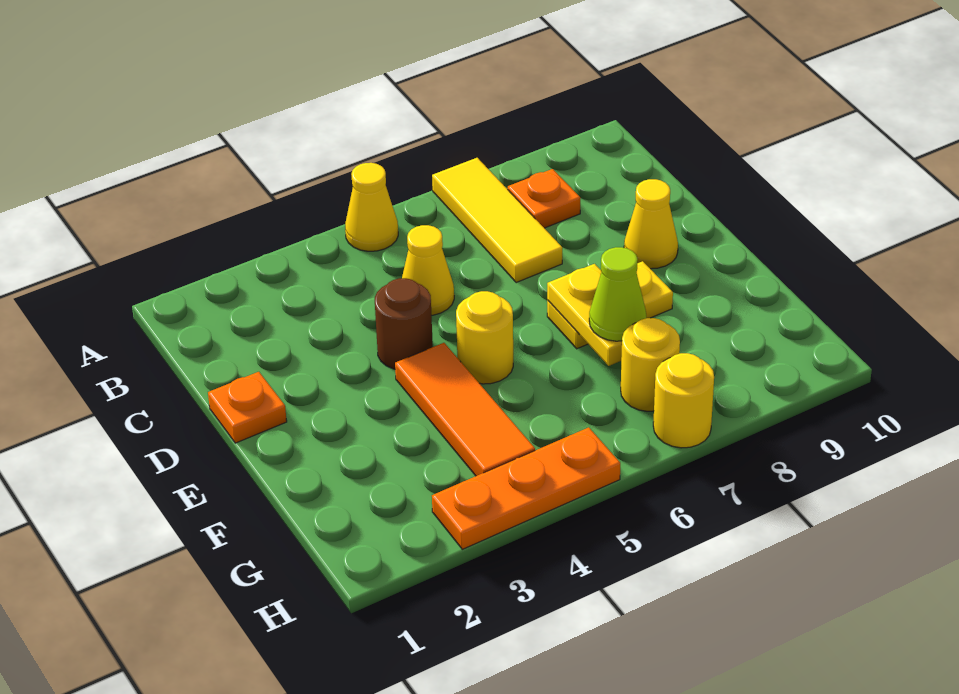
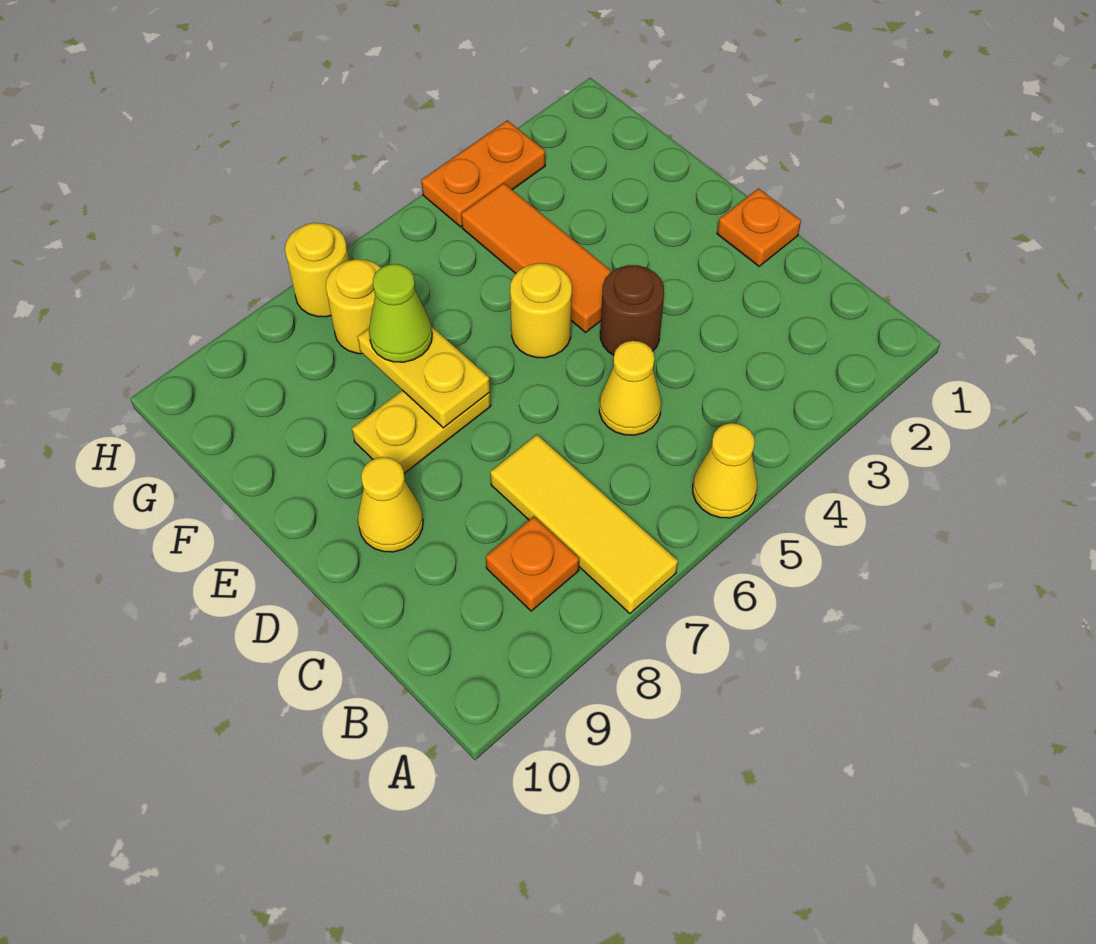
orange 1x3 plate [432,427,620,549] -> orange 1x2 plate [421,120,545,227]

